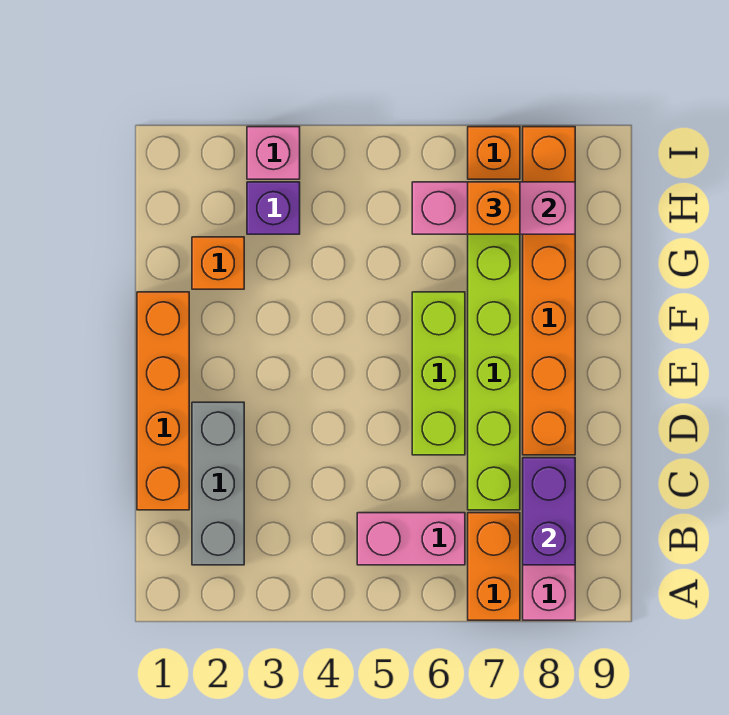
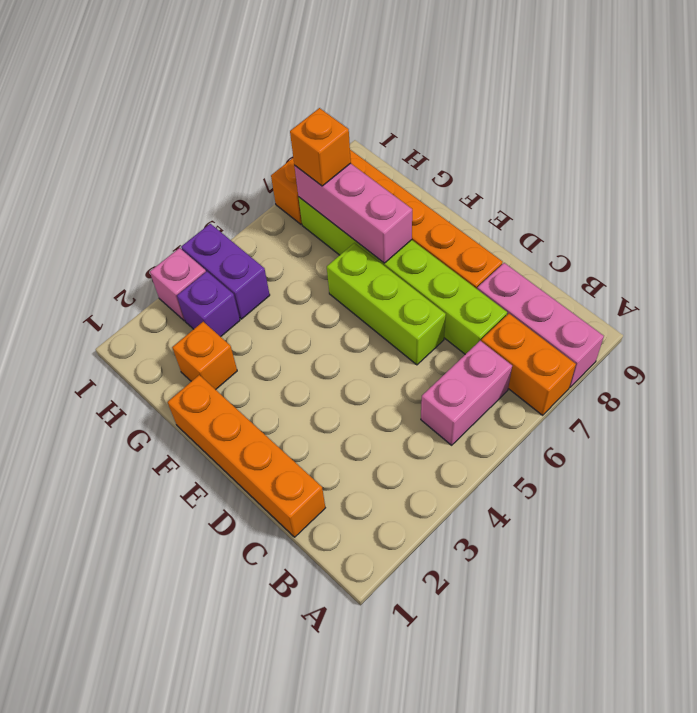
grey 1x3 brick [192,402,244,565] -> none
purple 1x2 brick [523,458,575,565] -> purple 1x2 brick moved to [181,224,270,319]
pink 1x3 brick [412,182,575,234] -> pink 1x3 brick turned to [294,163,412,263]

